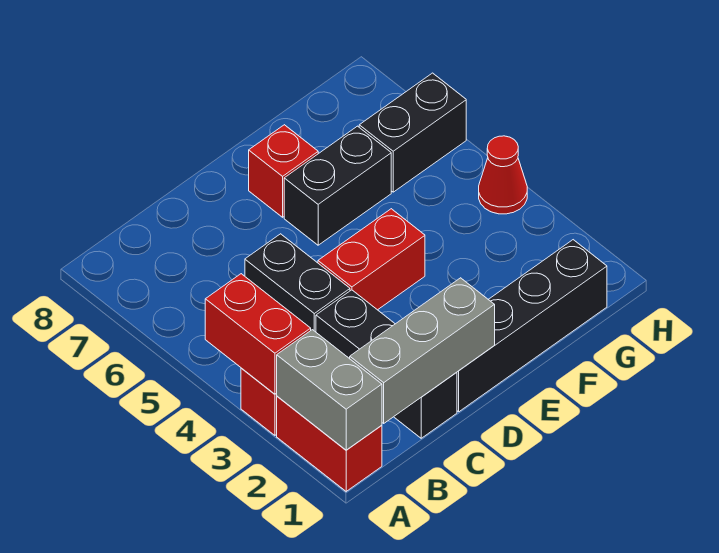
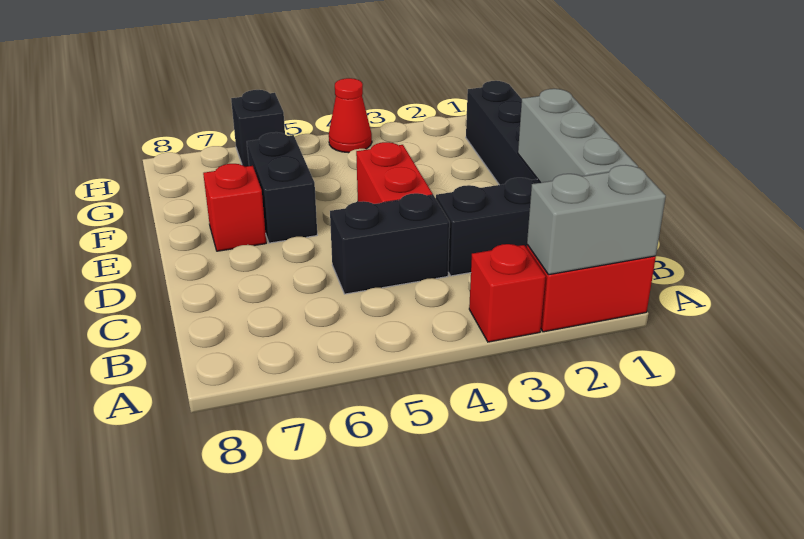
red 1x2 brick [205,274,311,394] -> none
black 1x2 brick [359,73,466,192] -> black 1x1 brick [231,90,285,167]

